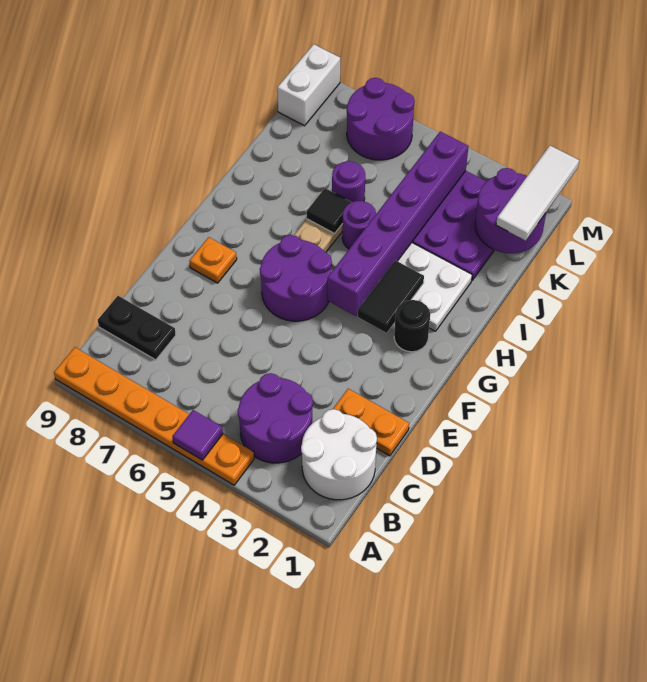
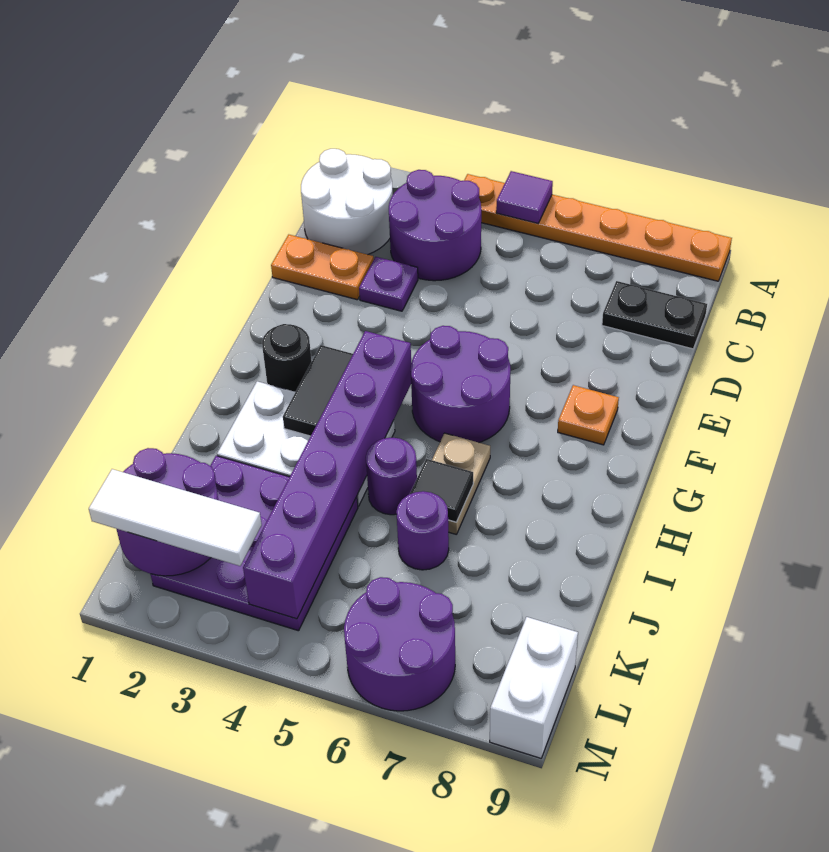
none -> purple 1x1 plate [359,257,418,311]
white 1x3 tile [496,146,579,241] -> white 1x3 tile turned to [89,469,262,566]

